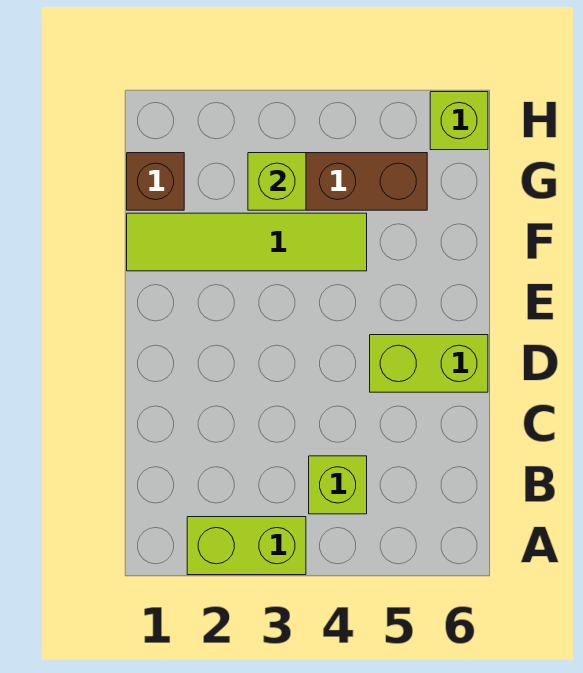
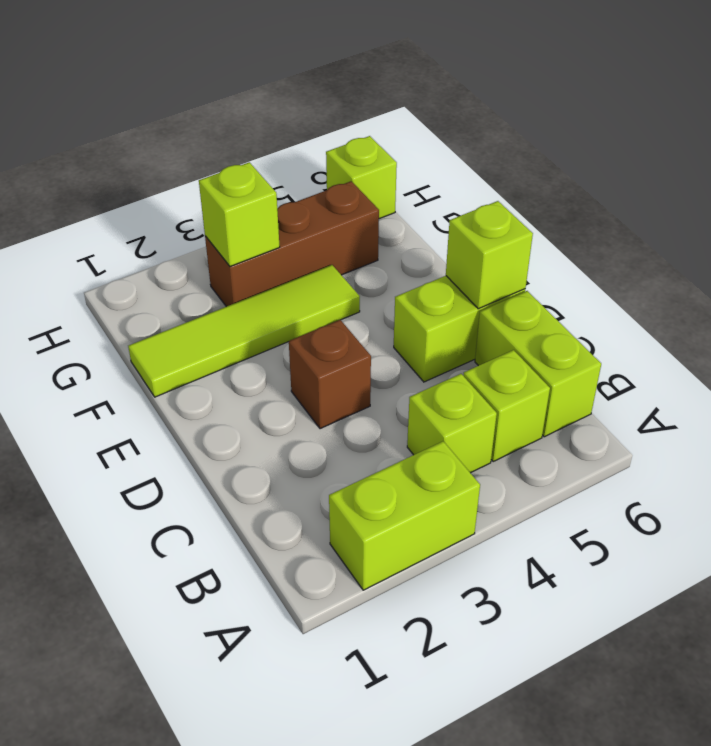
none -> lime 1x1 brick [463,350,550,461]
none -> lime 1x2 brick [475,291,601,437]
none -> lime 1x1 brick [446,201,533,309]
brown 1x1 brick [127,153,184,210] -> brown 1x1 brick moved to [289,320,371,429]

